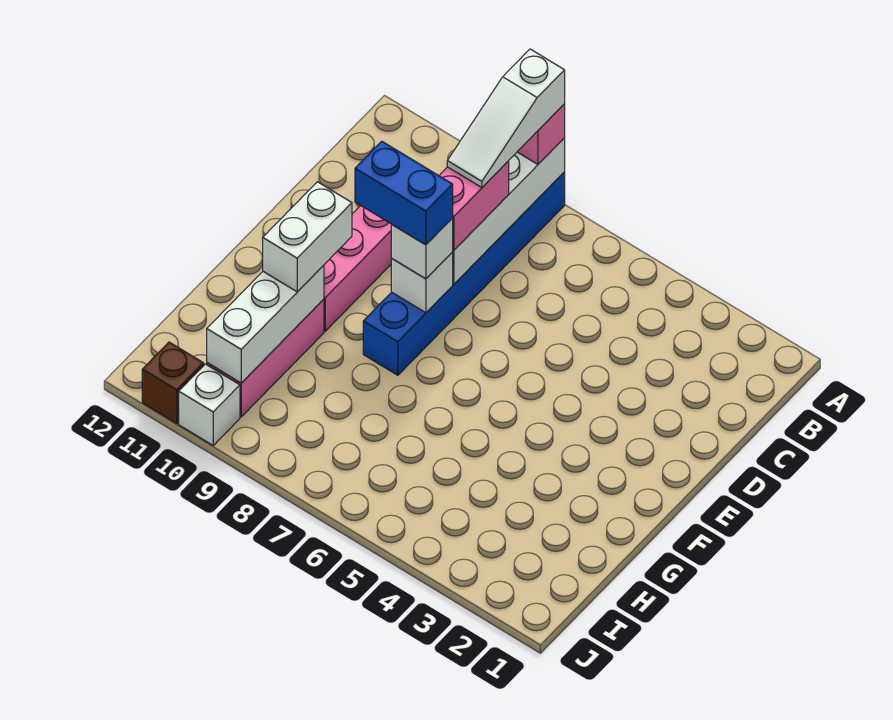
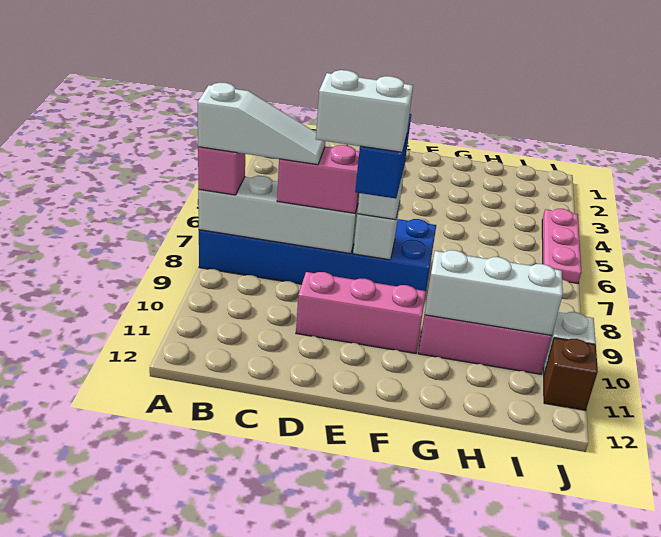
blue 1x6 brick [363,172,565,375] -> blue 2x6 brick [199,219,436,291]
white 1x2 brick [263,182,352,292] -> white 1x2 brick moved to [316,70,413,152]
none -> pink 1x3 plate [542,209,581,283]

